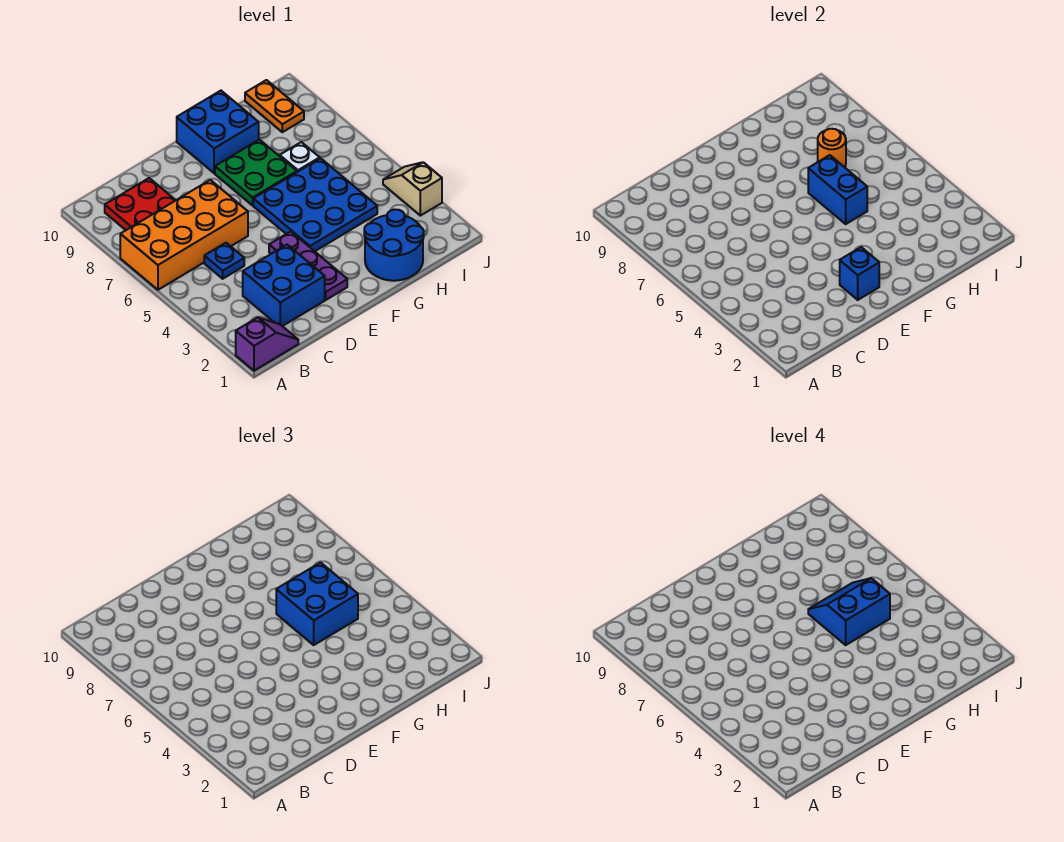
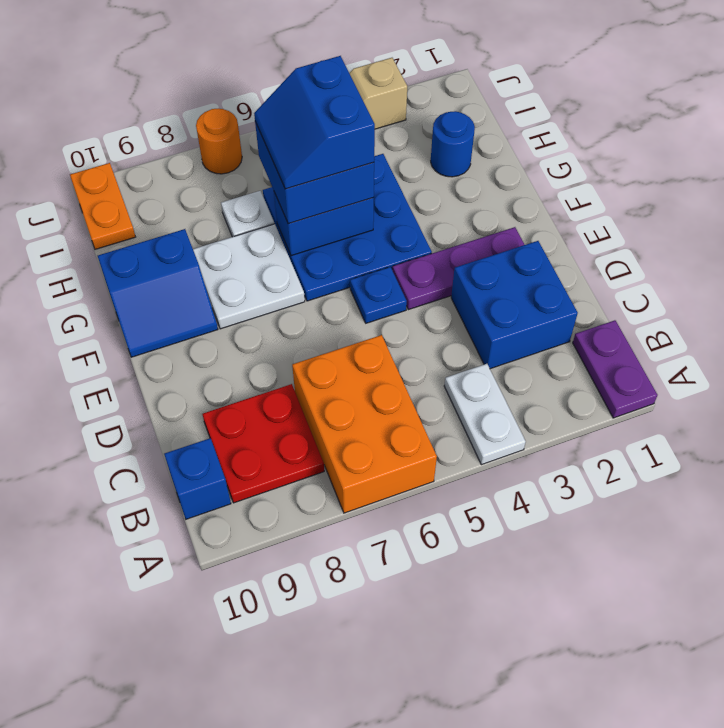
purple 1x2 slope [236,318,298,371] -> purple 1x2 plate [573,320,657,418]
none -> white 1x2 plate [444,364,526,465]
orange 2x4 brick [120,180,248,290] -> orange 2x3 brick [292,335,437,513]
blue 1x1 plate [204,243,244,279] -> blue 1x1 plate moved to [350,267,407,323]
blue 1x1 brick [840,247,879,300] -> blue 1x1 brick moved to [164,438,231,519]
green 2x2 plate [215,140,297,205] -> white 2x2 plate [193,224,305,329]
blue 2x2 brick [177,91,259,173] -> blue 2x2 slope [98,229,218,357]
blue 2x2 round brick [364,209,424,281] -> blue 1x1 round brick [431,111,475,177]
orange 1x1 round brick [818,129,846,167] -> orange 1x1 round brick moved to [196,108,242,174]
orange 1x2 plate [245,80,304,132] -> orange 1x2 plate turned to [70,163,135,249]

